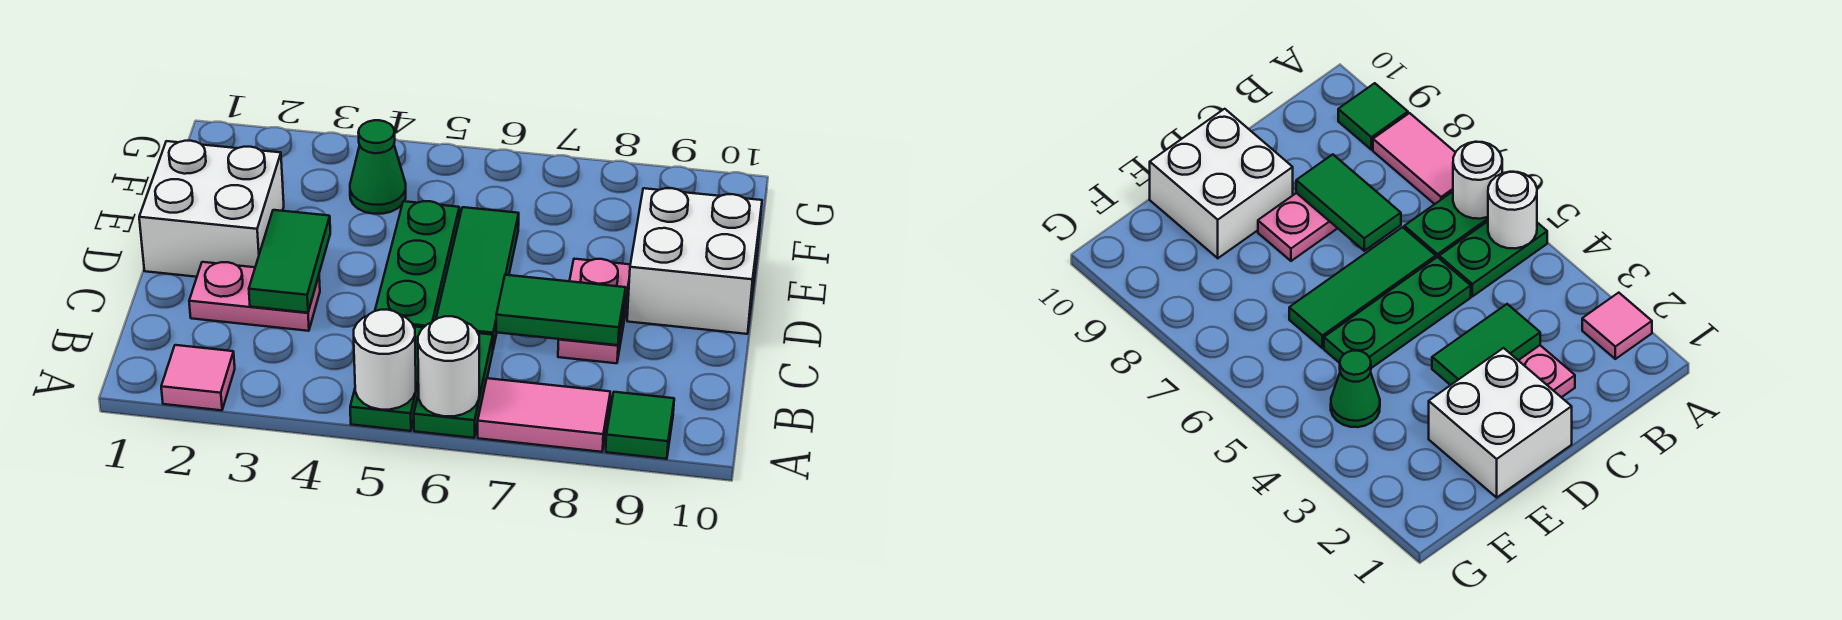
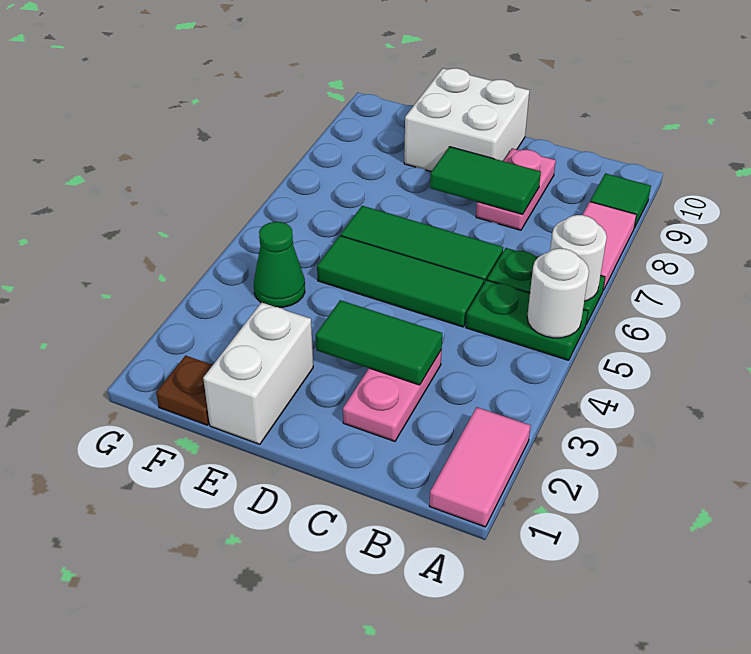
pink 1x1 tile [161,345,235,410] -> pink 1x2 tile [430,407,531,527]
green 1x3 plate [375,201,459,327] -> green 1x3 tile [317,236,484,327]
green 1x2 tile [496,275,626,345] -> green 1x2 tile turned to [430,147,541,214]
pink 1x2 plate [558,259,630,363] -> pink 1x2 plate turned to [476,148,556,230]
white 2x2 brick [139,141,284,277] -> white 1x2 brick [203,302,313,444]
none -> brown 1x1 plate [156,356,212,425]

